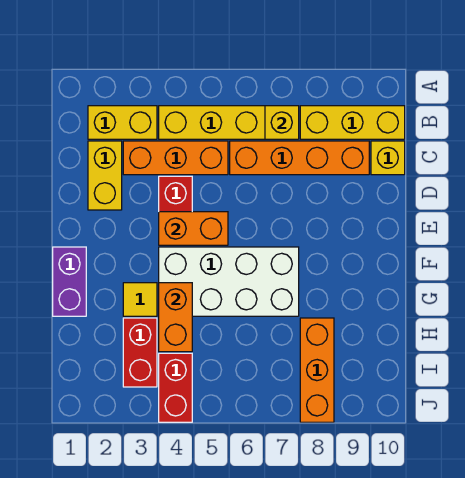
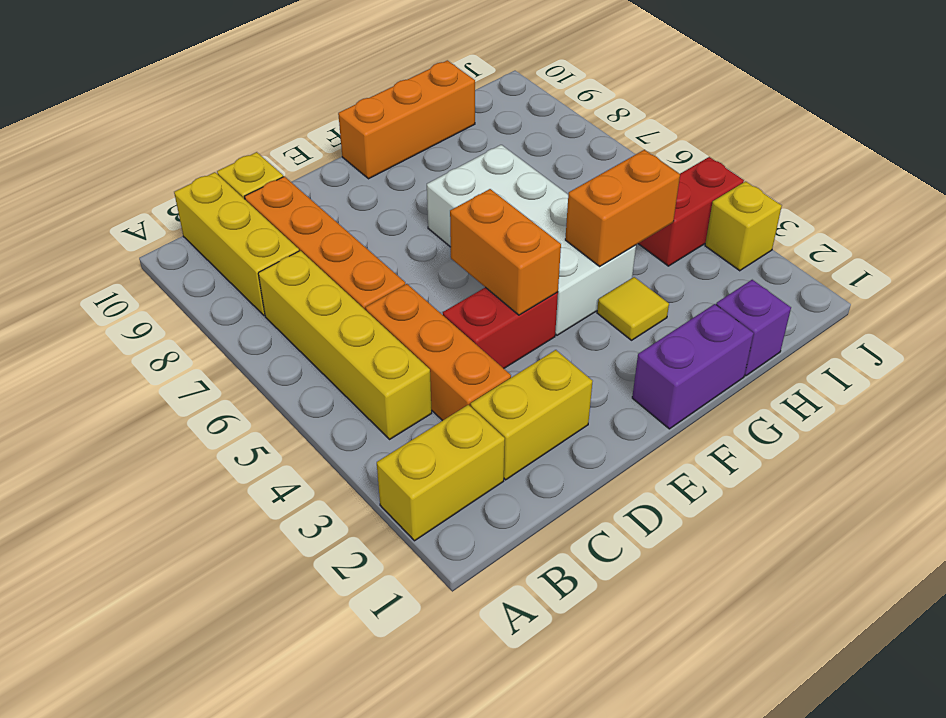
yellow 1x2 brick [88,106,157,139] -> yellow 1x2 brick turned to [377,405,505,541]
yellow 1x1 brick [265,106,299,139] -> yellow 1x1 brick moved to [705,181,782,271]
none -> purple 1x1 brick [716,280,791,376]
red 1x2 brick [123,318,157,387] -> none
orange 1x3 brick [300,318,334,422] -> orange 1x3 brick moved to [338,60,475,179]

